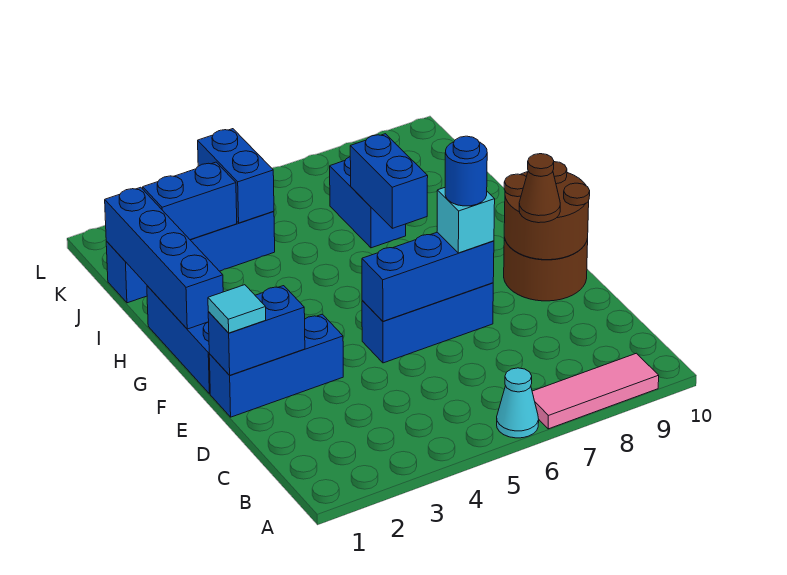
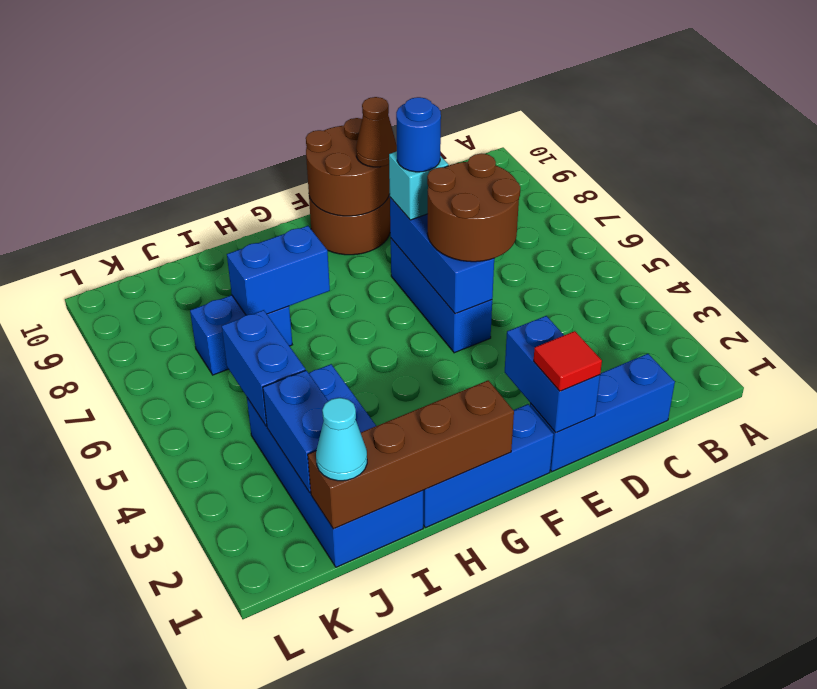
cyan 1x1 cone [497,368,539,438] -> cyan 1x1 cone moved to [316,398,367,481]
pink 1x3 tile [532,353,659,429] -> none
none -> brown 2x2 round brick [427,154,520,262]
blue 1x3 brick [209,314,343,417] -> blue 1x3 brick turned to [530,354,675,472]
cyan 1x1 tile [208,285,266,333] -> red 1x1 tile [534,331,602,391]
blue 1x4 brick [105,187,223,329] -> brown 1x4 brick [308,380,514,529]
blue 1x4 brick [106,211,275,303] -> blue 2x4 brick [247,364,423,567]
blue 1x2 brick [198,129,274,223] -> blue 1x2 brick turned to [222,310,305,426]

